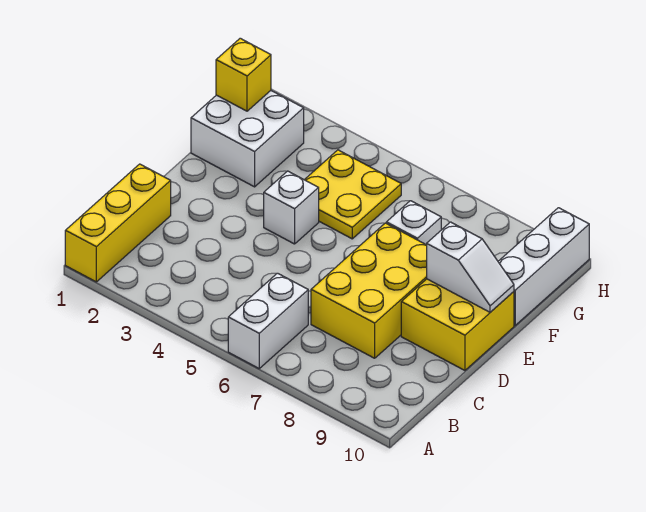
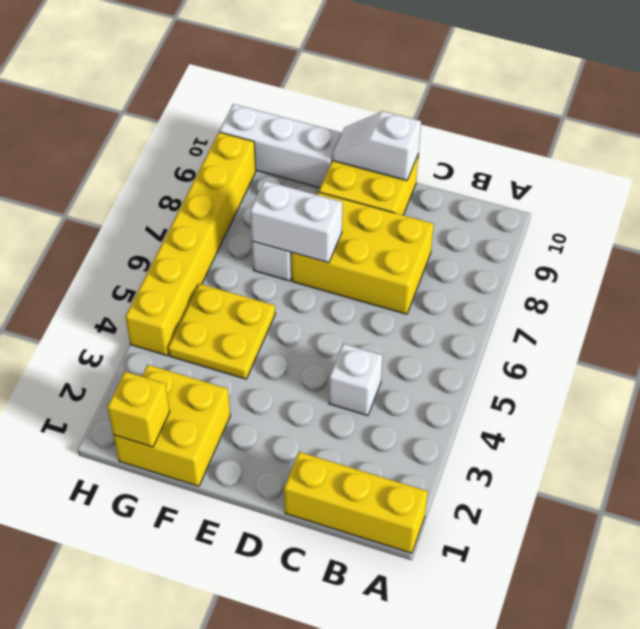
white 1x2 brick [228,273,308,368] -> white 1x2 brick moved to [250,181,342,263]
white 1x1 brick [264,171,319,244] -> white 1x1 brick moved to [329,344,383,416]
white 1x2 slope [427,222,514,312] -> white 1x2 slope turned to [332,111,421,181]
white 2x2 brick [191,91,304,187] -> yellow 2x2 brick [113,365,230,486]
none -> yellow 1x6 brick [125,132,256,355]

